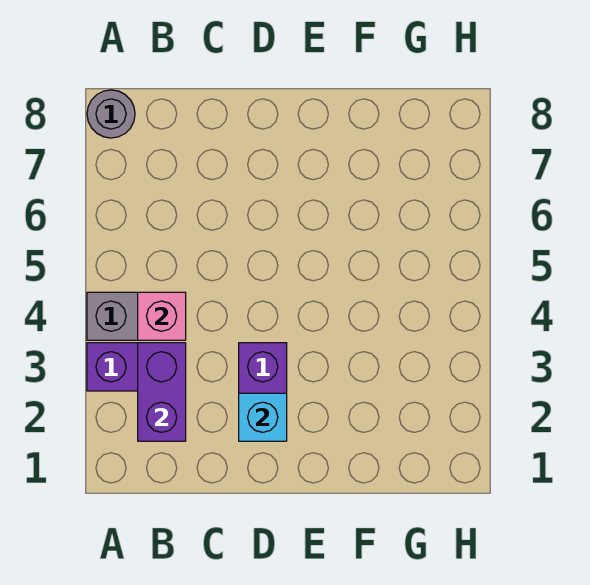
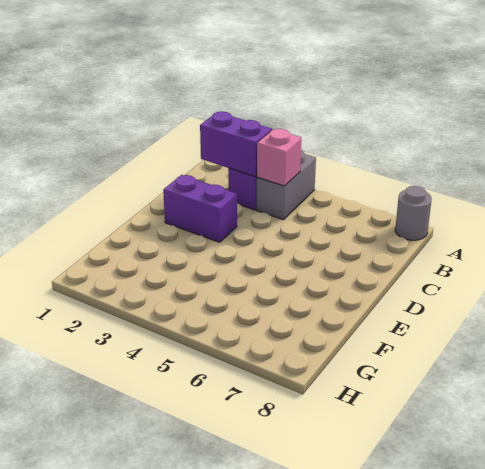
cyan 1x1 brick [239,393,287,441] -> none

